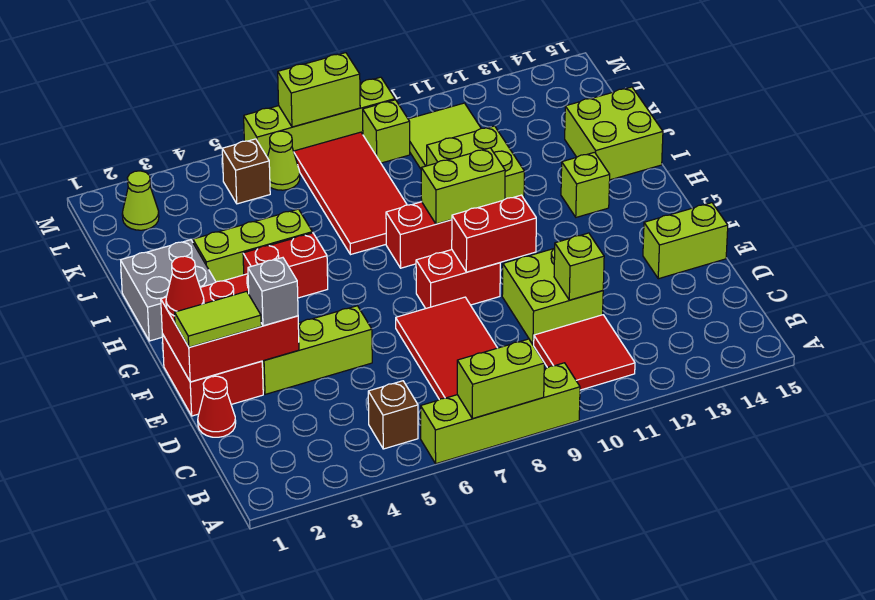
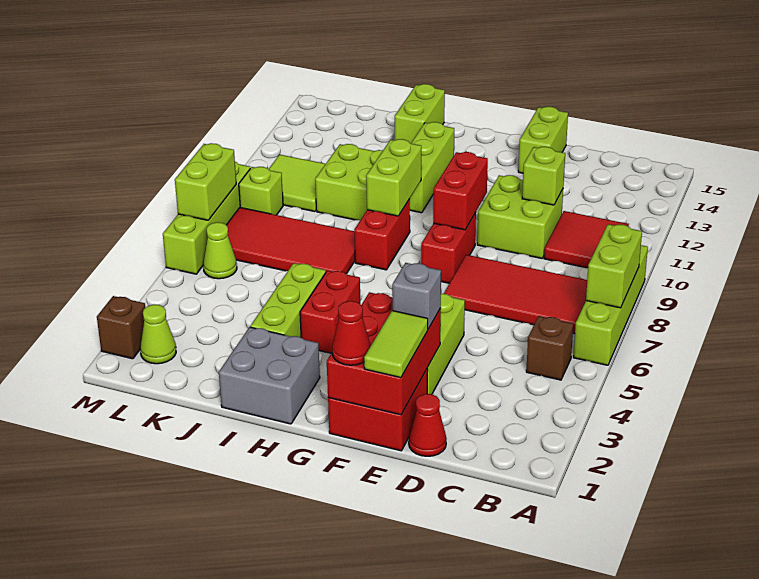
lime 1x1 brick [561,152,610,217] -> lime 1x3 brick [410,122,454,213]
lime 2x2 brick [565,87,663,180] -> lime 1x2 brick [395,84,445,144]
brown 1x1 brick [222,139,270,204] -> brown 1x1 brick moved to [97,296,145,359]

